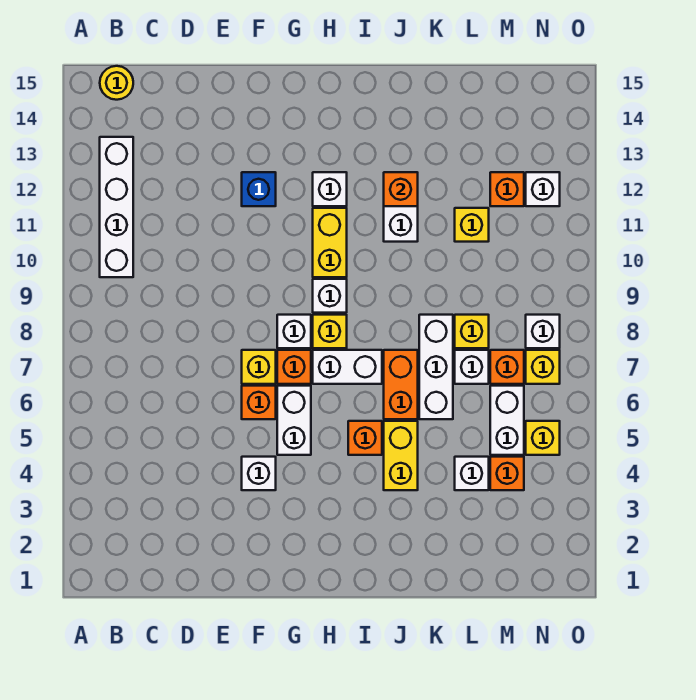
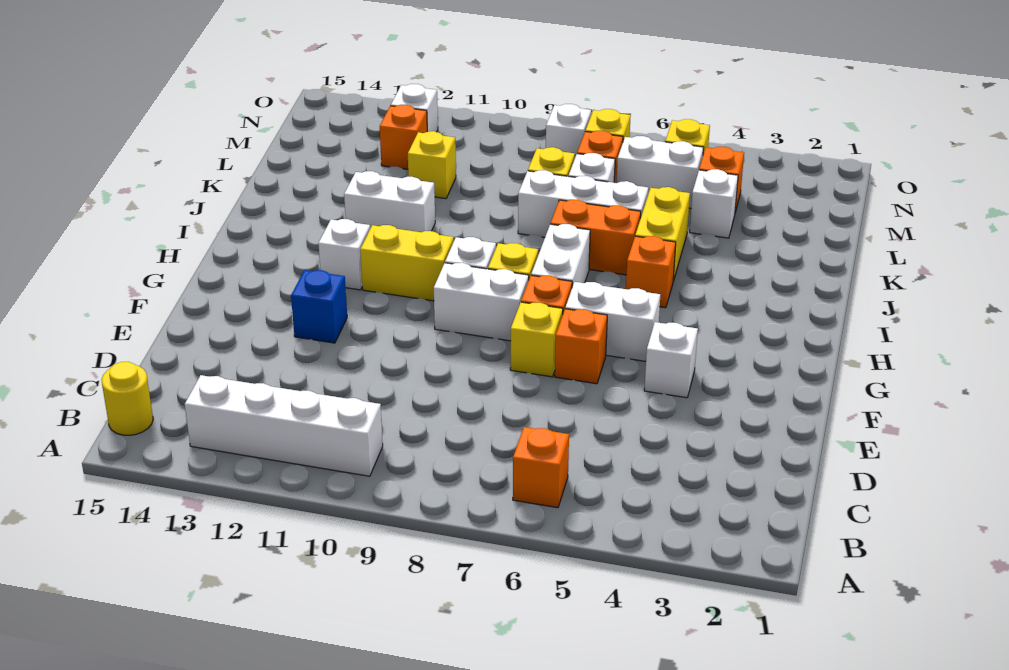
white 1x1 brick [277,315,311,348] -> white 1x2 brick [434,263,529,341]
yellow 1x2 brick [384,421,418,490] -> yellow 1x2 brick turned to [635,187,690,280]
orange 1x1 brick [384,172,418,206] -> orange 1x1 brick moved to [513,427,569,508]

